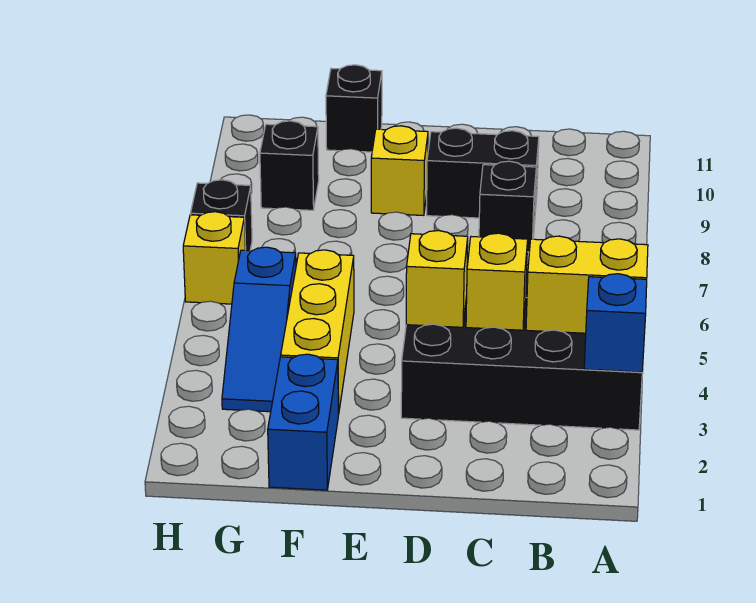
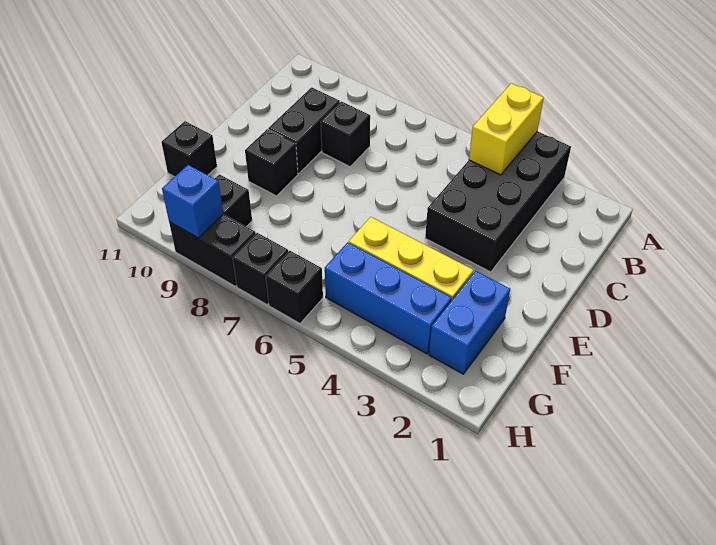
blue 1x1 brick [584,274,647,372] -> blue 1x1 brick moved to [162,165,223,238]
yellow 1x1 brick [466,233,528,330] -> none
yellow 1x1 brick [406,231,468,327] -> none
yellow 1x1 brick [371,126,428,215] -> black 1x1 brick [245,129,298,196]
blue 1x2 brick [268,354,338,490] -> blue 1x2 brick turned to [429,271,510,374]
blue 1x3 slope [222,247,296,412] -> blue 1x3 brick [325,242,452,354]
yellow 1x1 brick [183,212,245,304] -> black 1x1 brick [266,251,323,324]
none -> black 1x2 brick [169,214,256,286]

